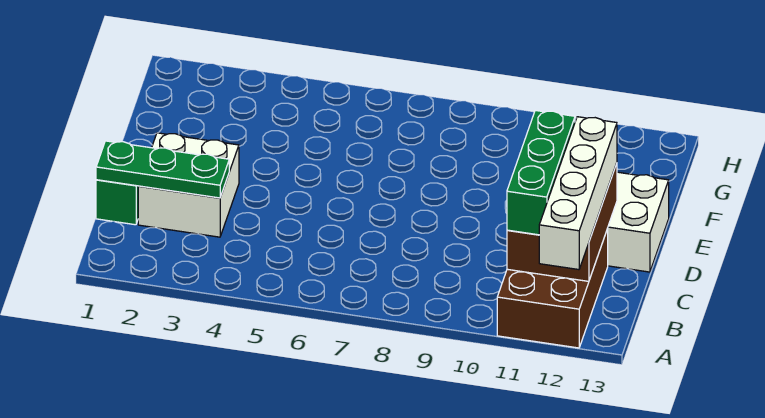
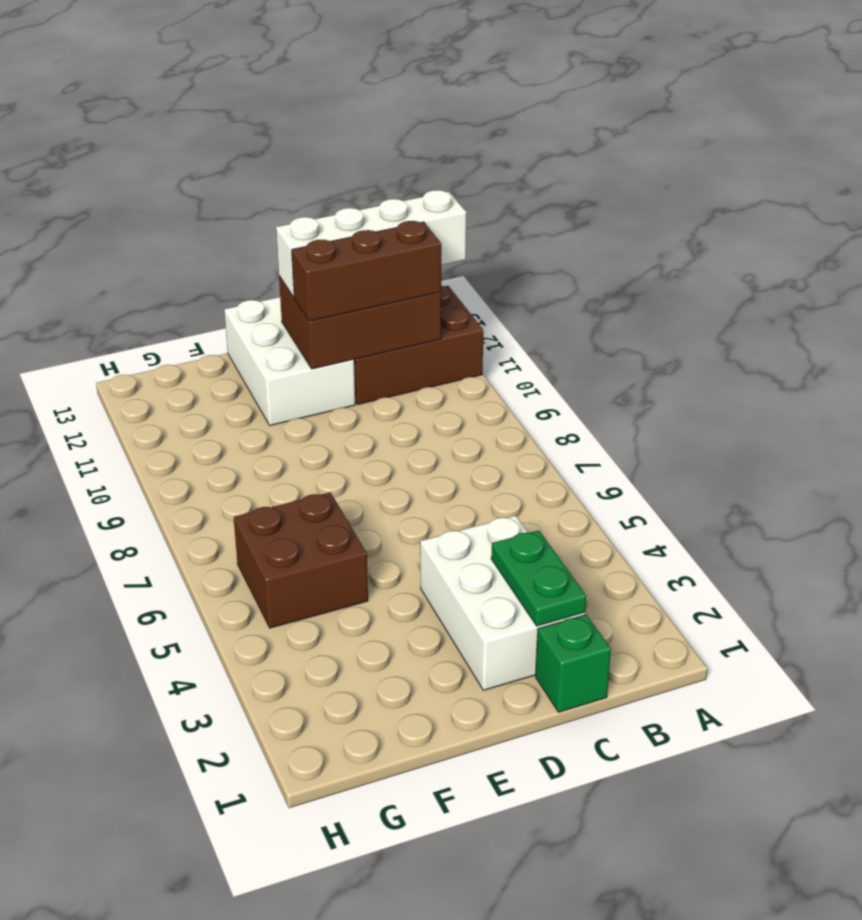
green 1x3 brick [507,110,575,235] -> brown 1x3 brick [292,221,441,321]
green 1x3 plate [96,141,229,198] -> green 1x2 plate [491,530,586,626]
white 2x2 brick [138,133,239,237] -> white 2x3 brick [420,515,585,690]
none -> brown 2x2 brick [234,492,368,628]

